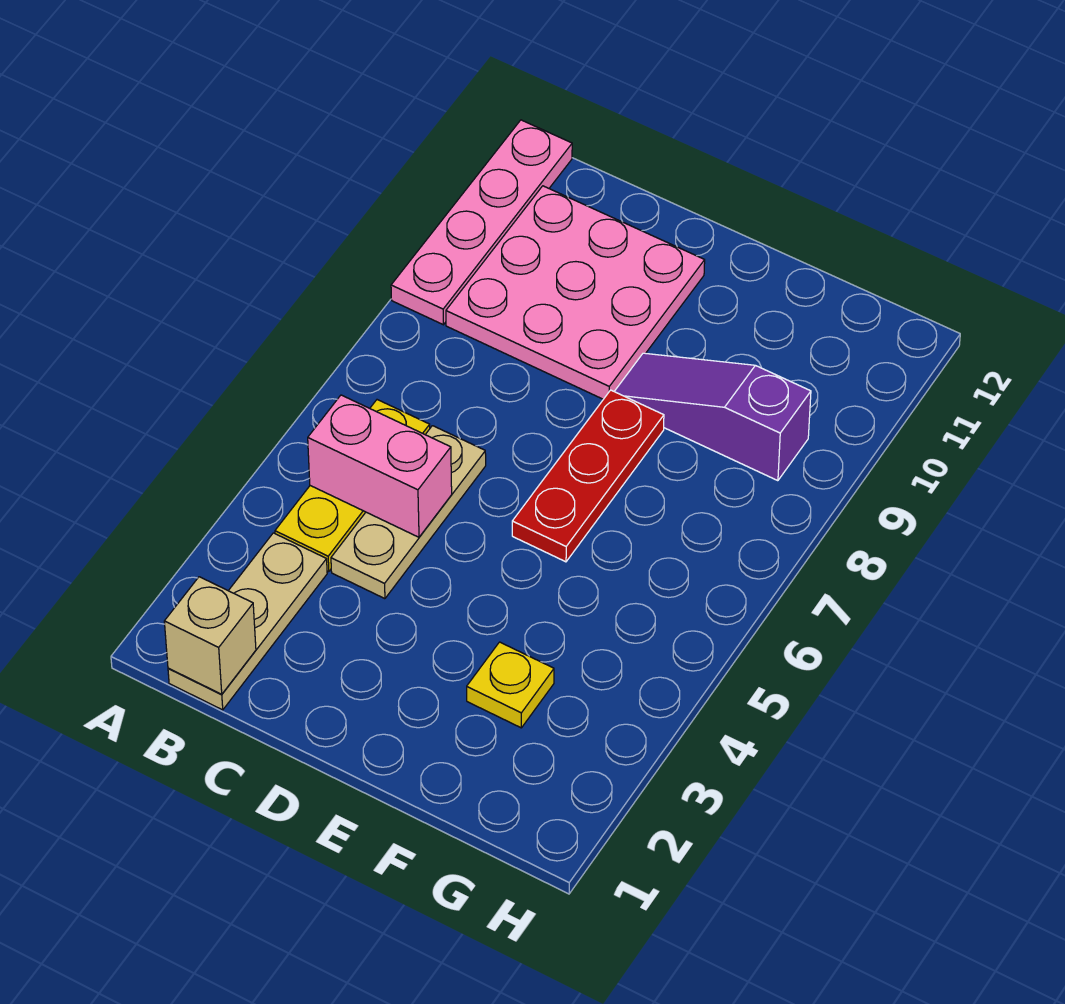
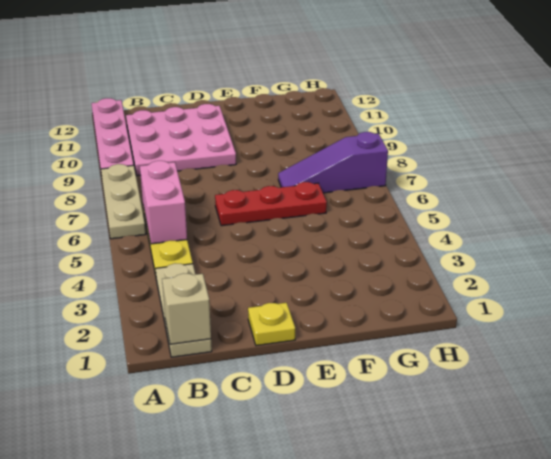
pink 1x2 brick [308,395,452,537] -> pink 1x2 brick turned to [140,161,187,244]
tan 1x3 plate [331,426,486,599] -> tan 1x3 plate moved to [101,164,146,239]
red 1x3 plate [512,390,664,562] -> red 1x3 plate turned to [215,182,327,226]
purple 1x3 slope [614,353,811,481] -> purple 1x3 slope moved to [278,132,388,193]
yellow 1x1 plate [467,642,554,728] -> yellow 1x1 plate moved to [248,303,295,346]

